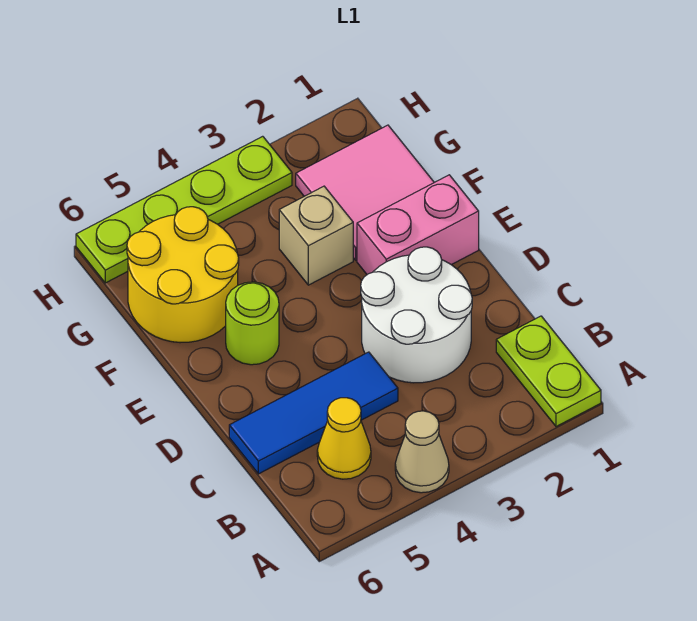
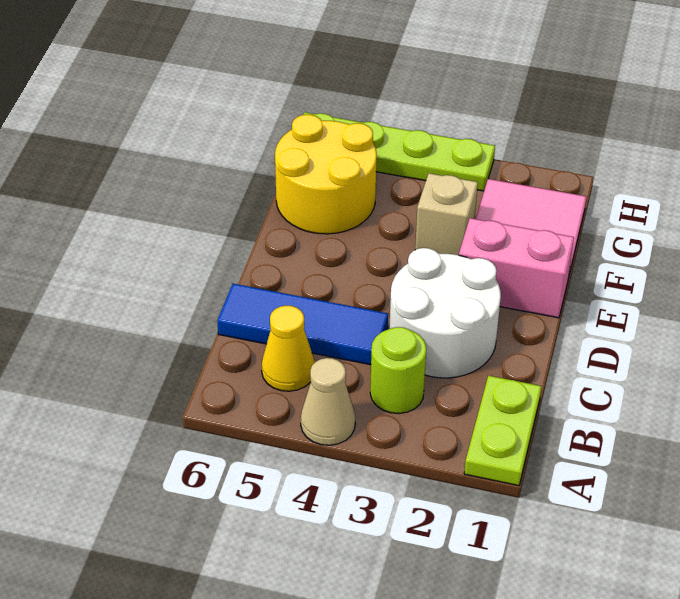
lime 1x1 round brick [226,282,279,365] -> lime 1x1 round brick moved to [370,327,426,414]

